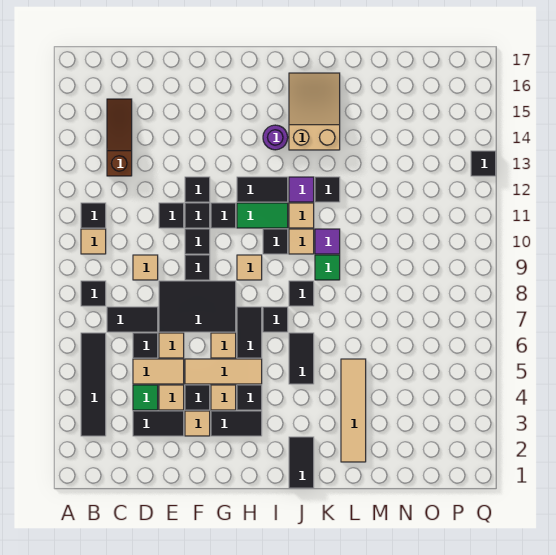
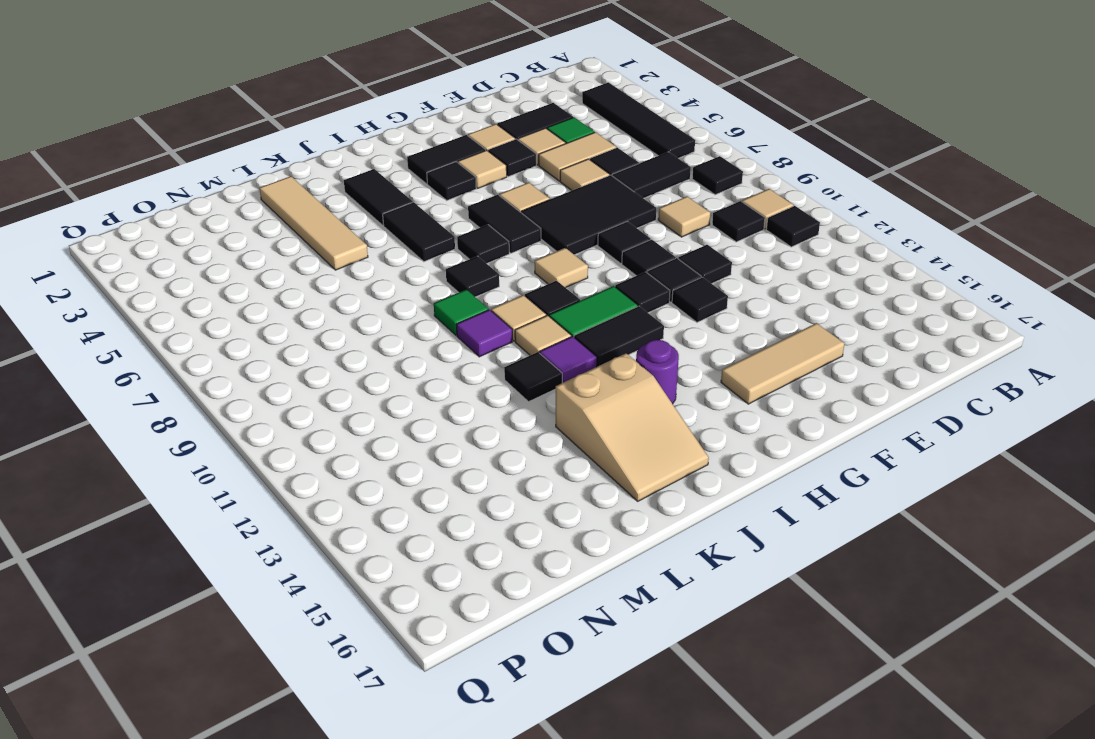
brown 1x3 slope [107,99,132,176] -> none
tan 1x3 tile [185,359,262,384] -> tan 1x3 tile moved to [721,323,844,404]
black 1x2 tile [289,437,314,488] -> black 1x2 tile moved to [344,169,413,225]
black 1x1 tile [471,151,496,176] -> black 1x1 tile moved to [712,201,765,242]

